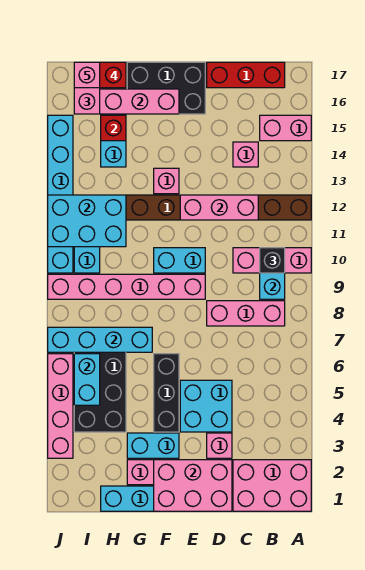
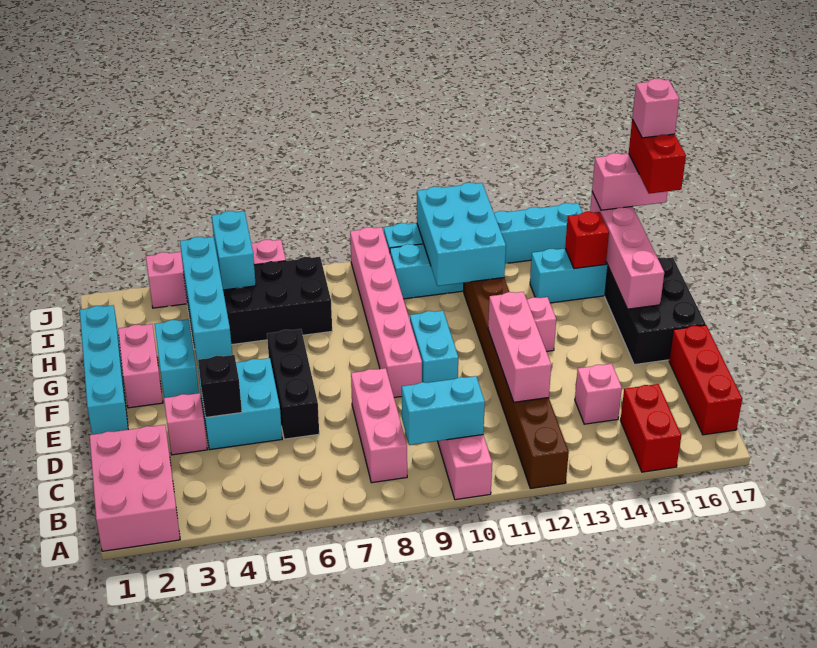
pink 1x2 brick [260,115,311,141] -> red 1x2 brick [620,384,681,472]
black 1x1 brick [260,248,285,273] -> black 1x1 brick moved to [198,355,242,417]
pink 2x3 brick [154,460,232,511] -> none
black 1x3 brick [154,354,179,432] -> black 1x3 brick turned to [267,329,319,439]
cyan 1x4 brick [48,327,152,352] -> cyan 1x4 brick moved to [180,237,232,366]
cyan 1x2 brick [74,354,100,405] -> cyan 1x2 brick turned to [212,211,256,290]

